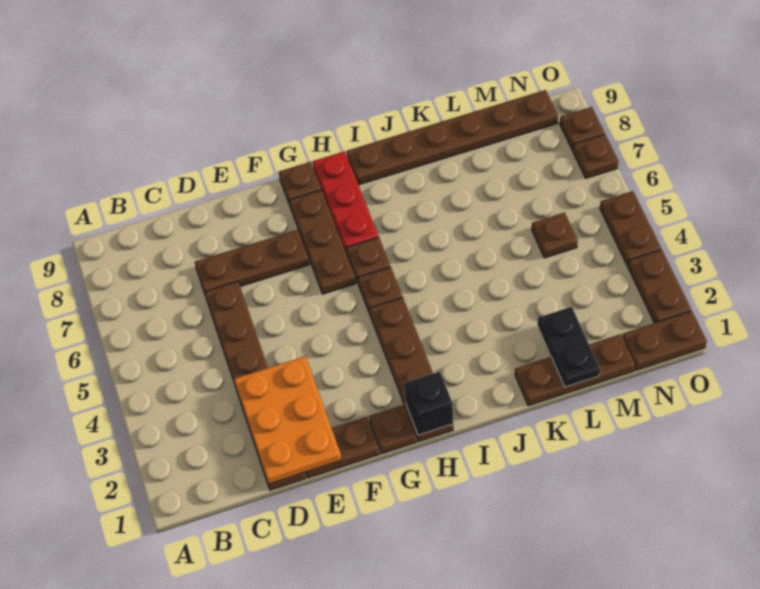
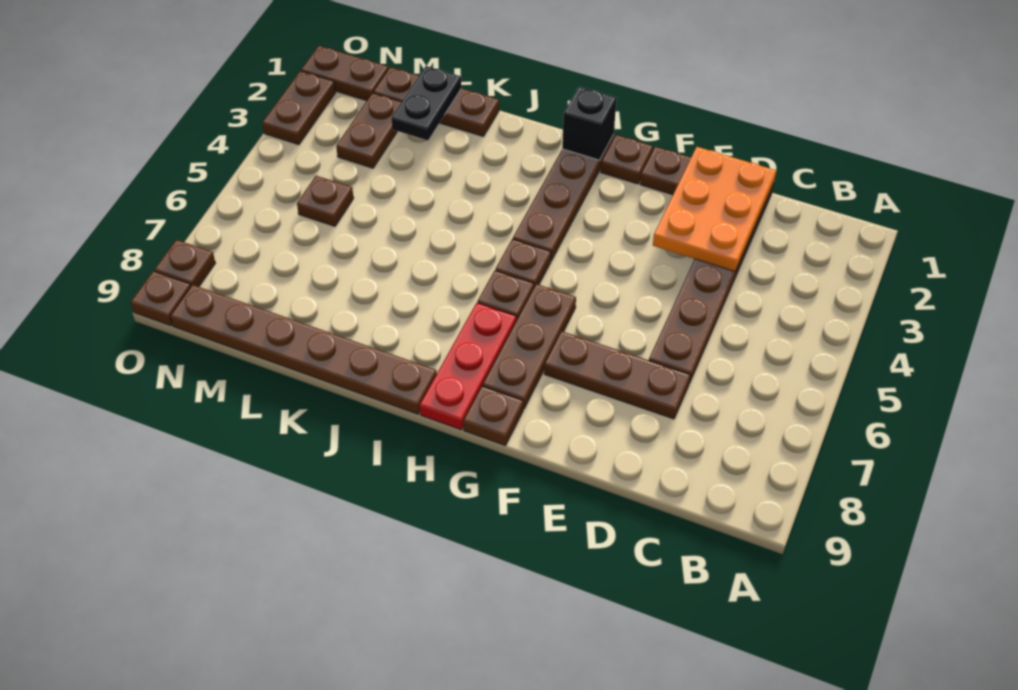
brown 1x2 plate [600,191,661,266] -> brown 1x2 plate moved to [336,93,401,168]
brown 1x1 plate [573,134,618,178] -> brown 1x1 plate moved to [131,271,191,326]

